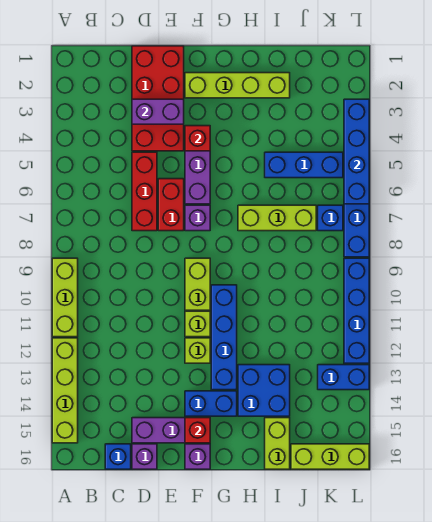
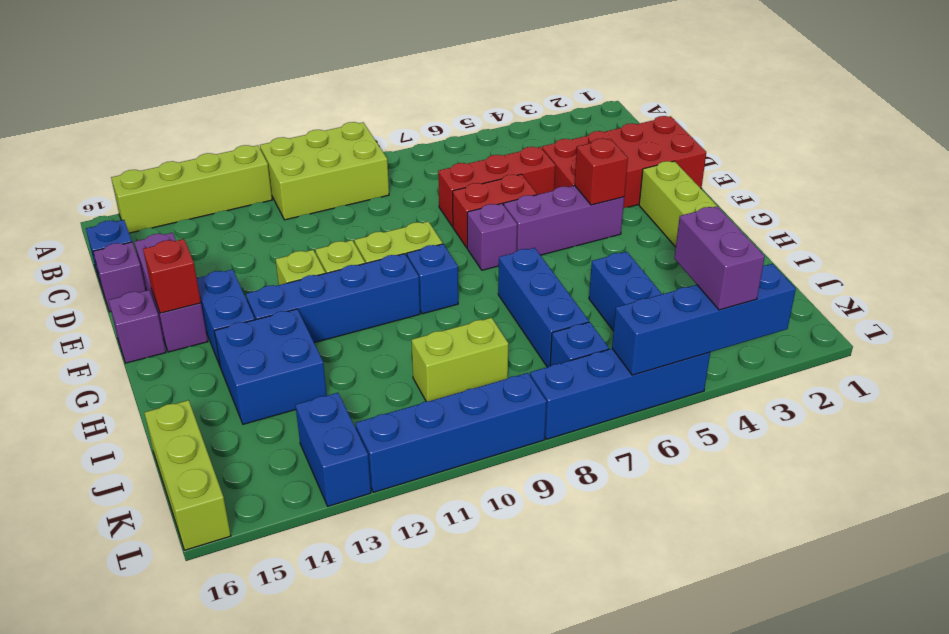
lime 1x3 brick [52,258,78,337] -> lime 2x3 brick [260,122,389,220]
purple 1x2 brick [132,99,184,124] -> purple 1x2 brick moved to [674,206,765,310]
none -> blue 1x1 brick [407,244,458,314]
lime 1x3 brick [238,205,316,231] -> blue 1x3 brick [498,248,589,367]
lime 1x2 brick [265,418,290,469] -> lime 1x2 brick moved to [412,318,508,402]

